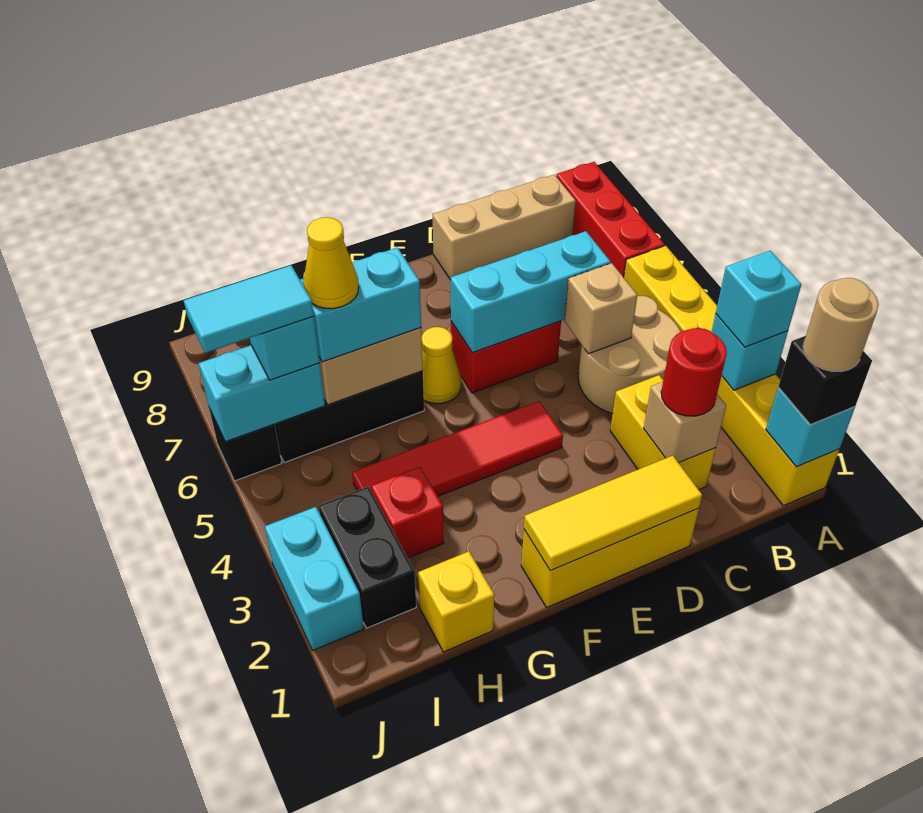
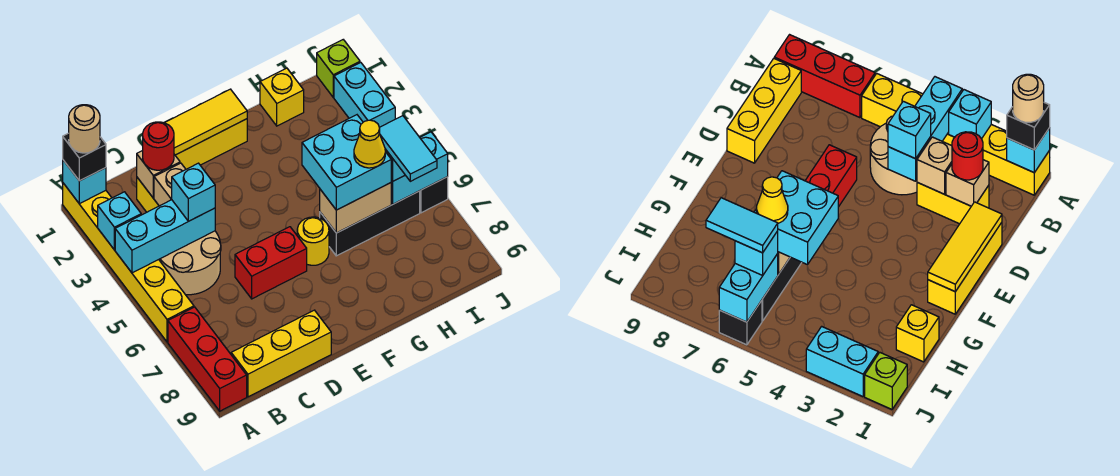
cyan 1x1 brick [716,251,801,347] -> cyan 1x1 brick moved to [172,163,215,221]
tan 1x3 brick [432,175,576,280] -> yellow 1x3 brick [231,310,331,397]
tan 1x1 brick [565,263,637,354] -> tan 1x1 brick moved to [154,163,186,206]
cyan 1x3 brick [451,231,611,353] -> cyan 1x3 brick moved to [115,200,215,273]
red 1x4 tile [352,401,563,496] -> none
yellow 1x1 cone [422,327,461,404] -> yellow 1x1 round brick [297,217,329,265]
cyan 1x2 brick [300,248,421,362] -> cyan 2x2 brick [302,115,391,210]
red 1x1 brick [371,467,444,558] -> none
black 1x2 brick [319,487,416,628] -> none
cyan 1x2 tile [184,265,314,353] -> cyan 1x2 tile turned to [379,116,437,181]
none -> lime 1x1 brick [317,40,360,97]

